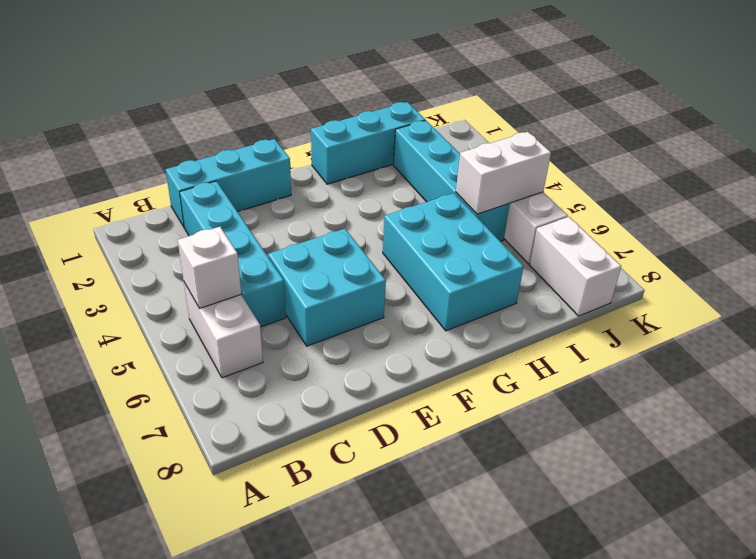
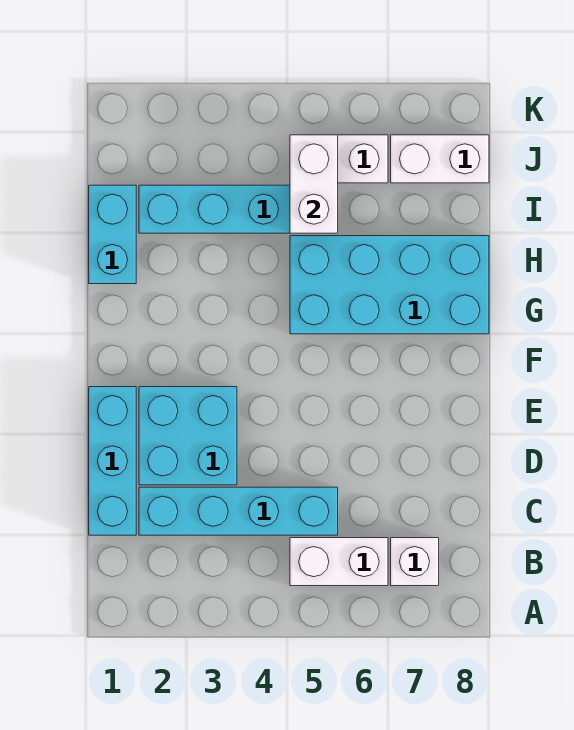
white 1x1 brick [178,227,241,308] -> white 1x1 brick moved to [391,538,439,586]
cyan 2x2 brick [268,229,386,346] -> cyan 2x2 brick moved to [139,387,237,485]
cyan 1x3 brick [311,102,425,184] -> cyan 1x2 brick [89,185,136,284]
cyan 2x3 brick [383,193,524,331] -> cyan 2x4 brick [290,236,489,334]

